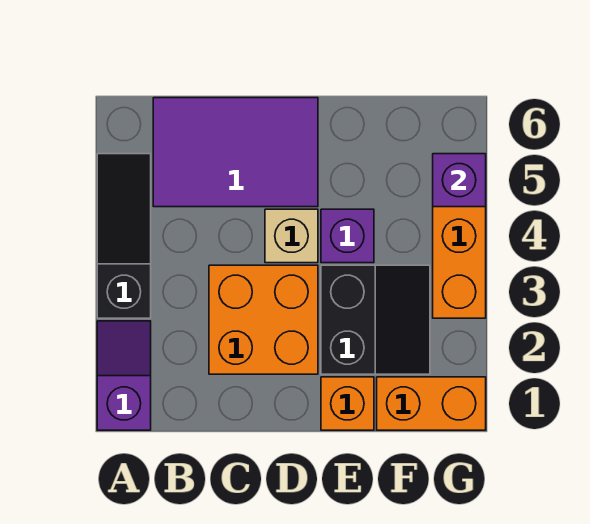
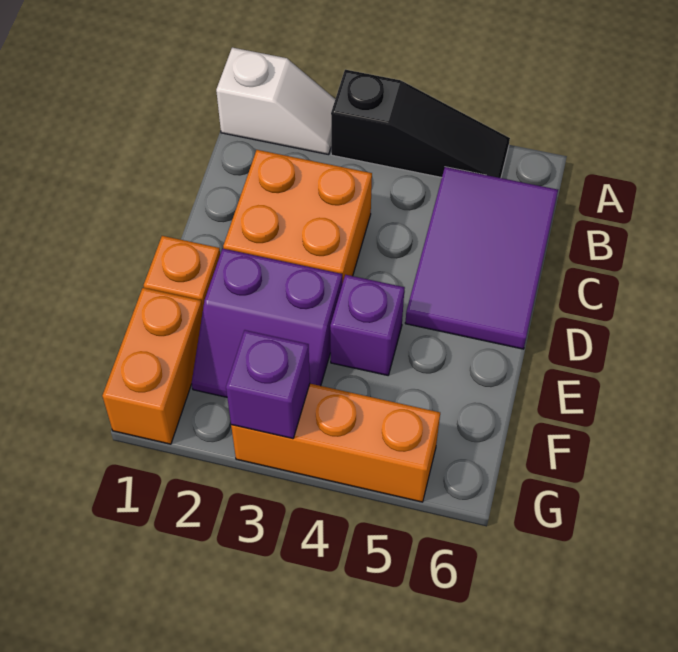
purple 1x2 slope [97,321,151,430] -> white 1x2 slope [216,48,335,155]
tan 1x1 brick [265,209,318,263] -> none
black 2x2 slope [321,265,430,374] -> purple 2x2 slope [192,249,342,397]
purple 1x1 brick [433,154,486,207] -> purple 1x1 brick moved to [226,330,310,439]

